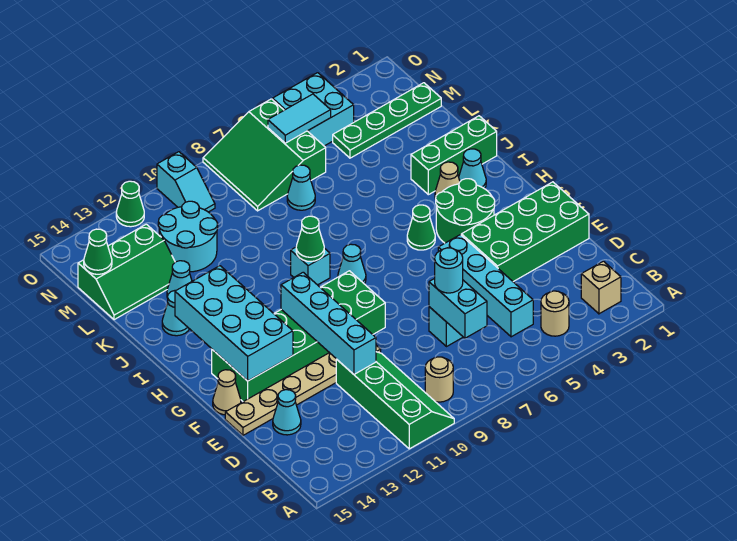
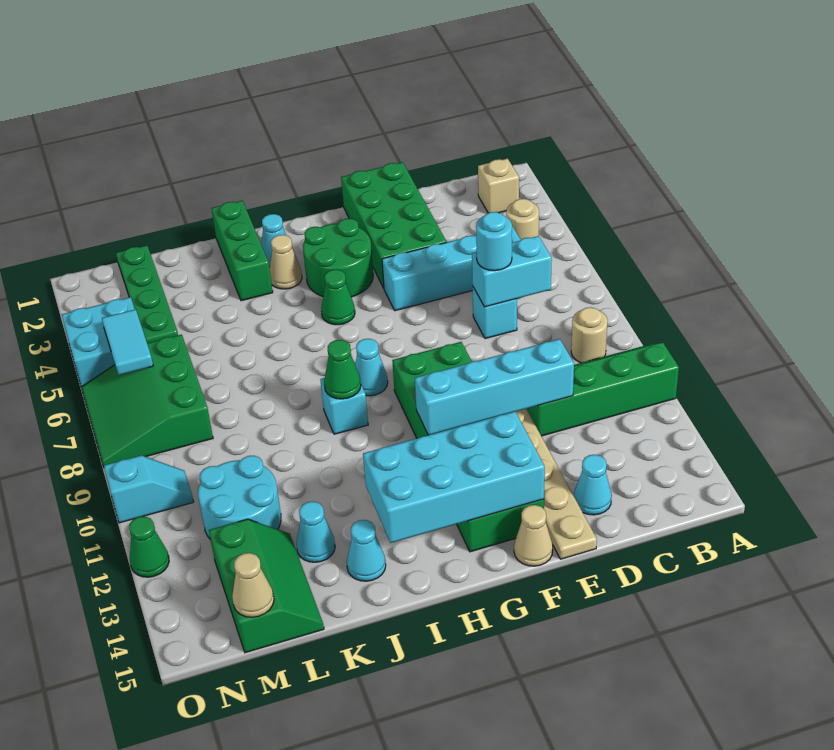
cyan 1x1 cone [287,165,315,210] -> none
green 3x3 slope [203,99,326,211] -> green 3x3 slope turned to [81,335,213,468]
green 1x1 cone [84,229,112,274] -> tan 1x1 cone [232,553,274,617]

